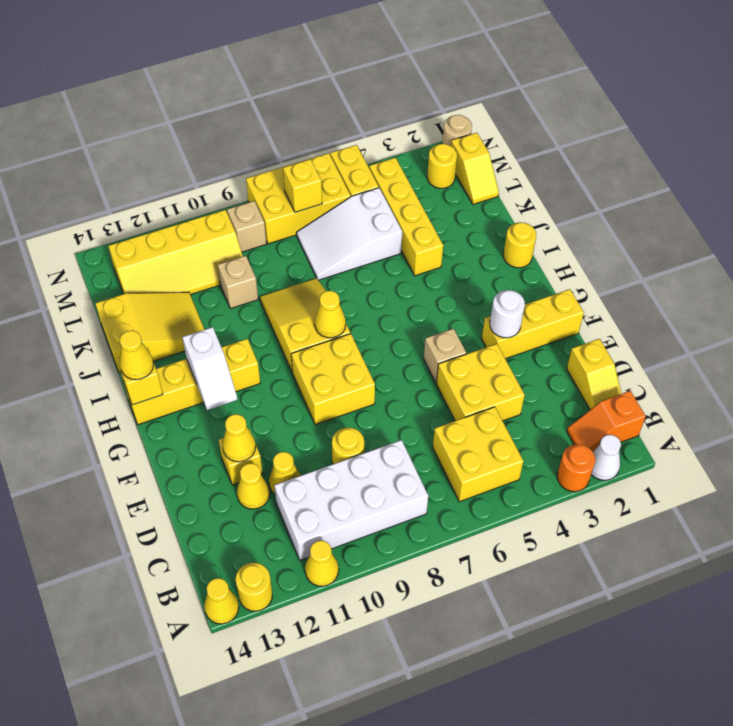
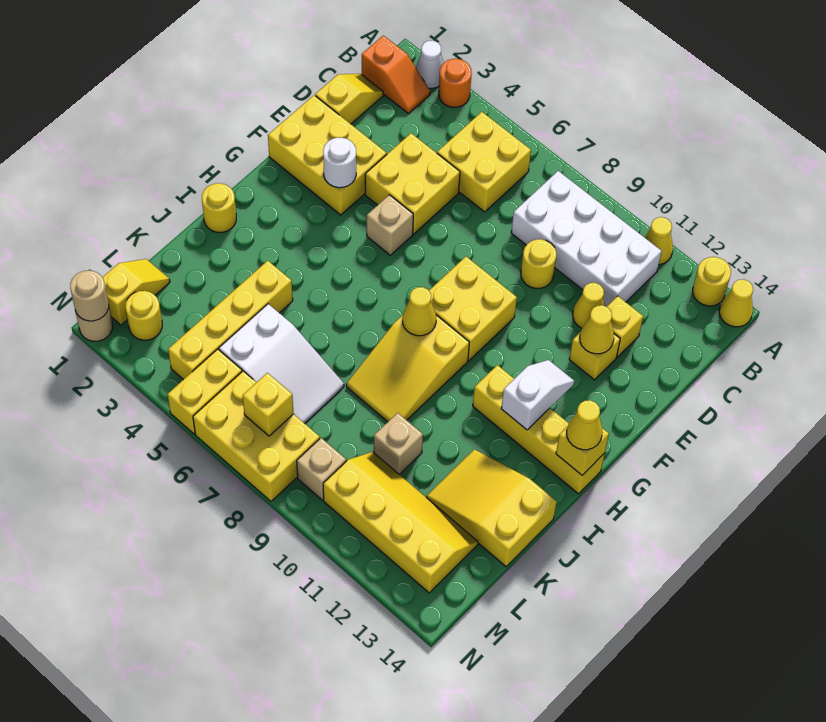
yellow 1x1 cone [237,463,270,509] -> yellow 1x1 brick [607,296,643,357]
yellow 1x3 brick [482,289,584,359] -> yellow 2x3 brick [268,95,387,215]
none -> tan 1x1 round brick [70,270,109,321]

